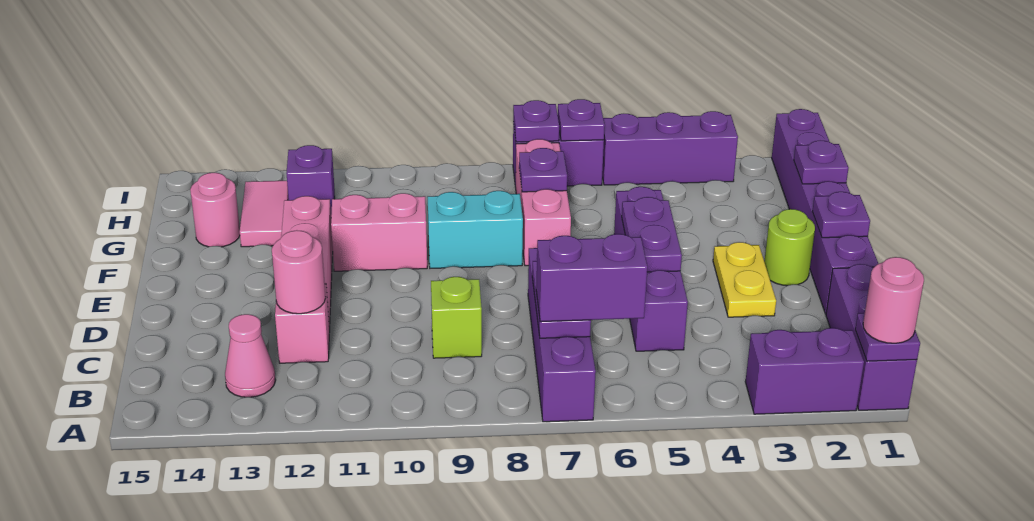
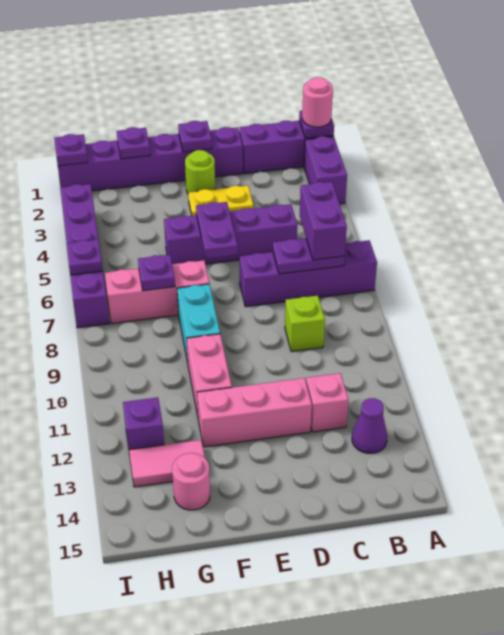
pink 1x1 cone [225,314,276,397] -> purple 1x1 cone [352,398,387,453]
pink 1x1 round brick [272,230,326,314] -> none
purple 1x2 plate [622,197,682,272] -> purple 1x2 plate turned to [196,202,238,259]
purple 1x1 plate [513,100,559,142] -> purple 1x1 plate moved to [54,134,88,166]

